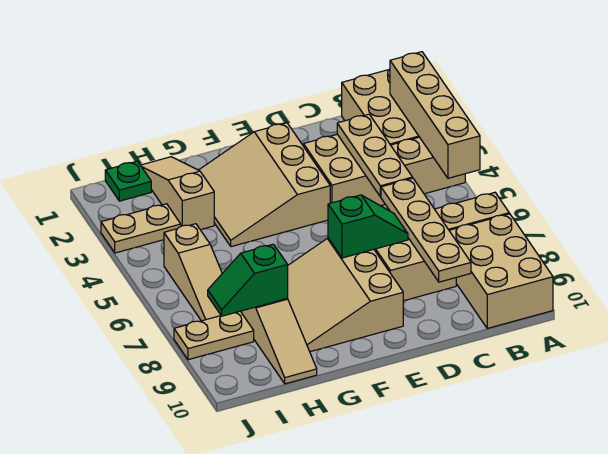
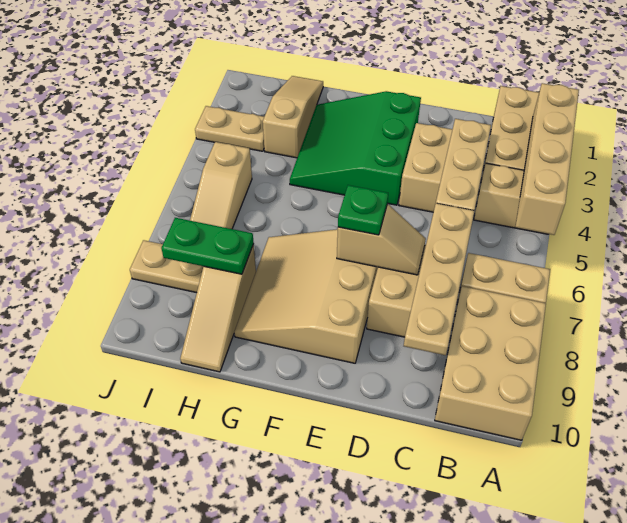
green 1x2 slope [328,195,408,258] -> tan 1x2 slope [337,204,426,275]
tan 3x3 slope [199,123,330,247] -> green 3x3 slope [290,91,421,205]
green 1x2 slope [208,244,288,316] -> green 1x2 plate [161,218,254,274]
green 1x1 plate [105,161,151,201] -> green 1x1 plate moved to [338,185,388,235]

